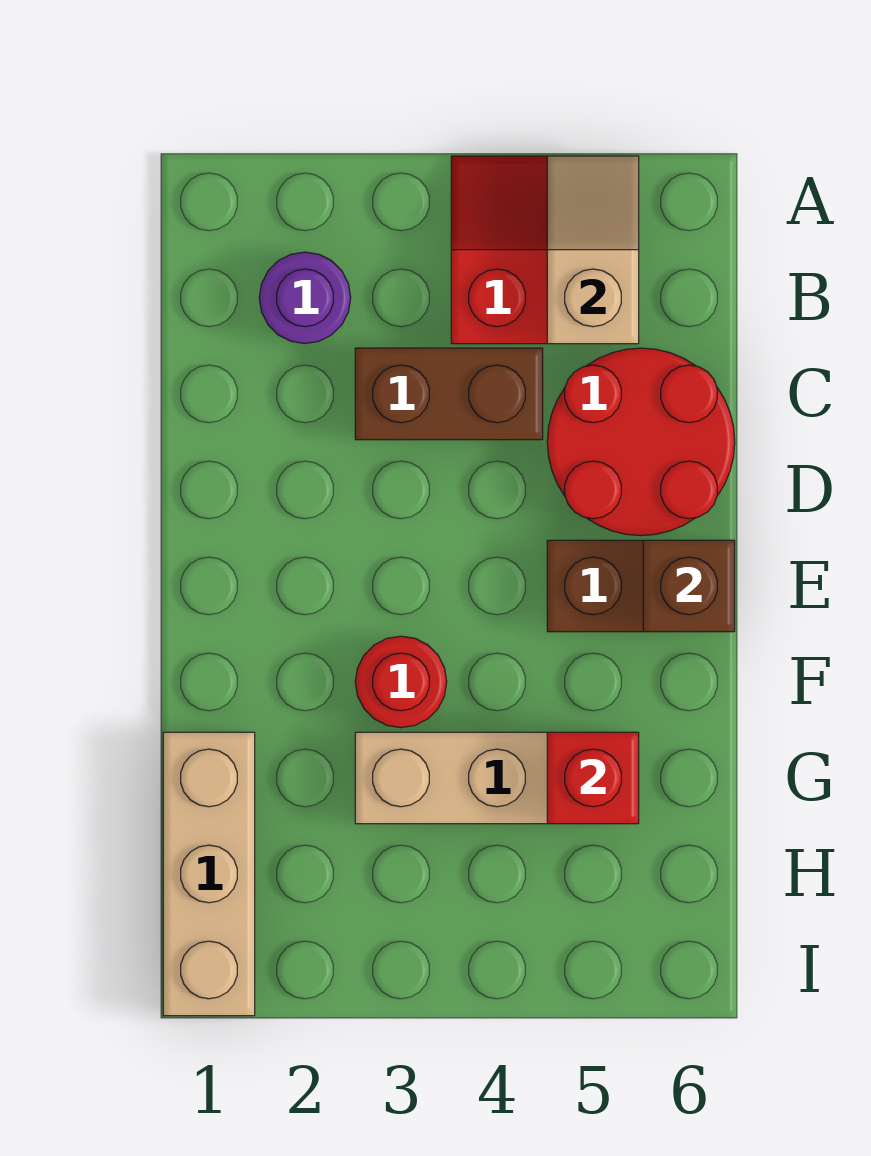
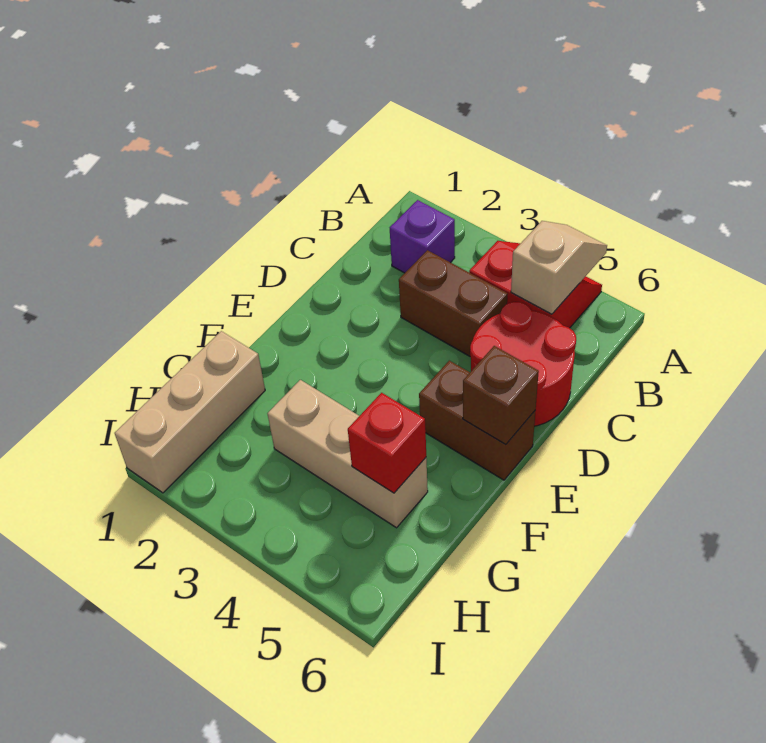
purple 1x1 round brick [259,252,351,343] -> purple 1x1 brick [390,200,455,273]
red 1x1 round brick [355,636,447,728] -> none

